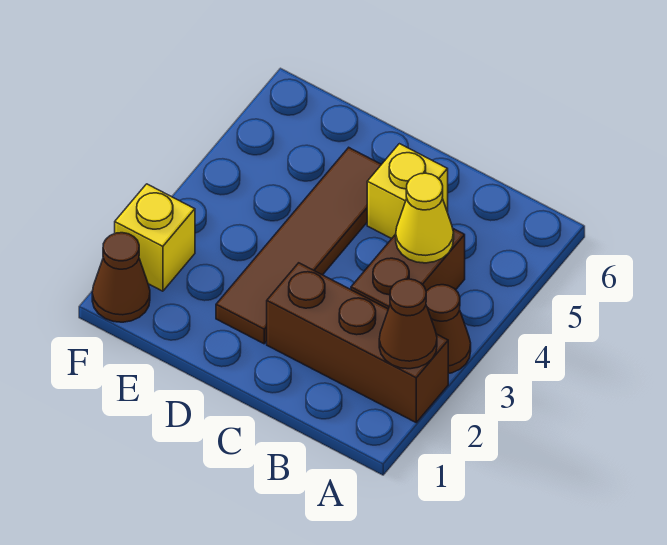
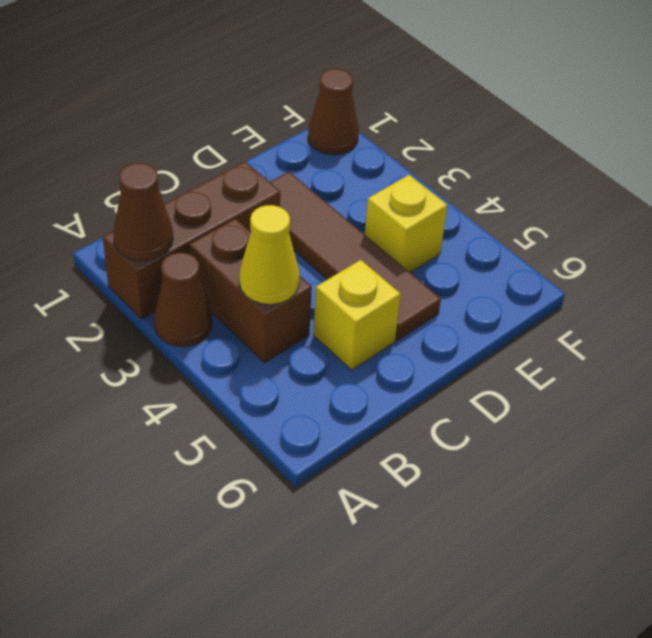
yellow 1x1 brick [115,184,195,291] -> yellow 1x1 brick moved to [365,175,447,272]

